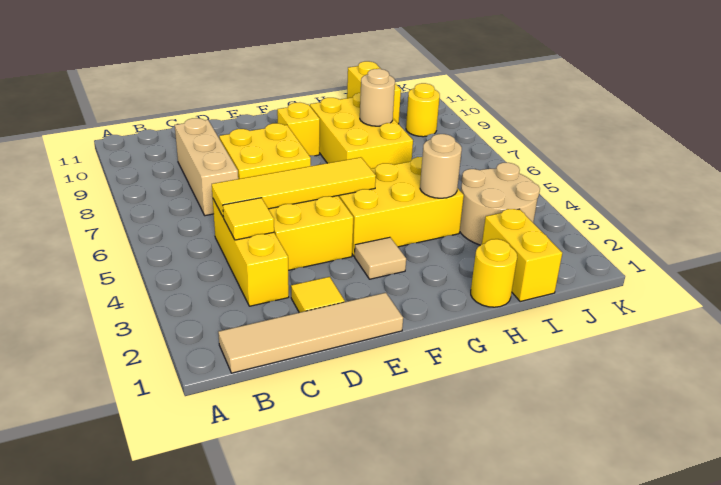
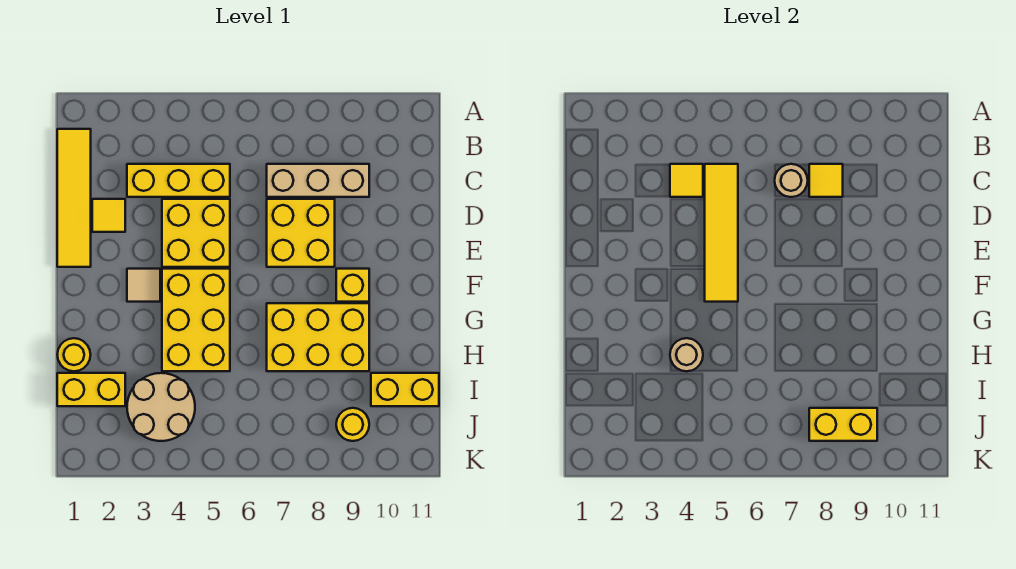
tan 1x4 tile [218,293,403,373] -> yellow 1x4 tile [57,129,91,267]
none -> yellow 1x1 tile [809,164,843,197]
tan 1x1 round brick [360,69,395,126] -> tan 1x1 round brick moved to [775,164,808,197]
none -> yellow 1x2 brick [809,408,877,441]

